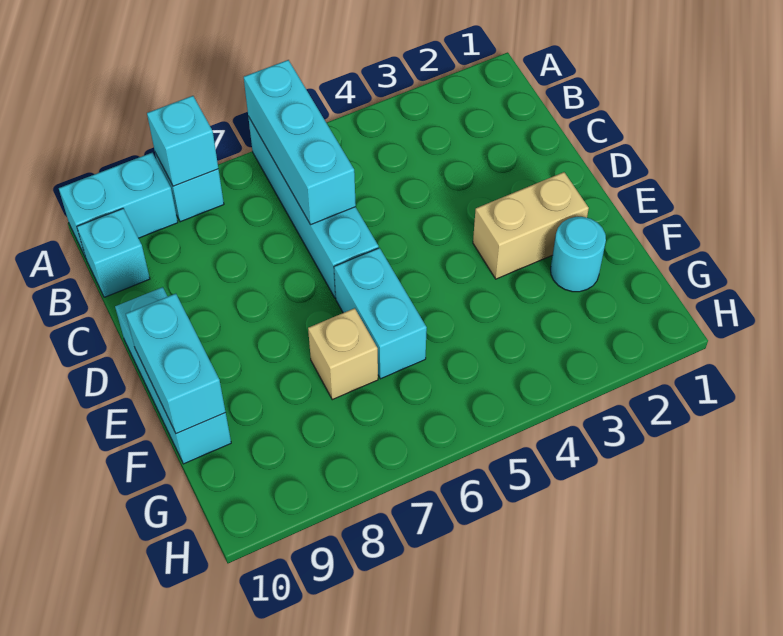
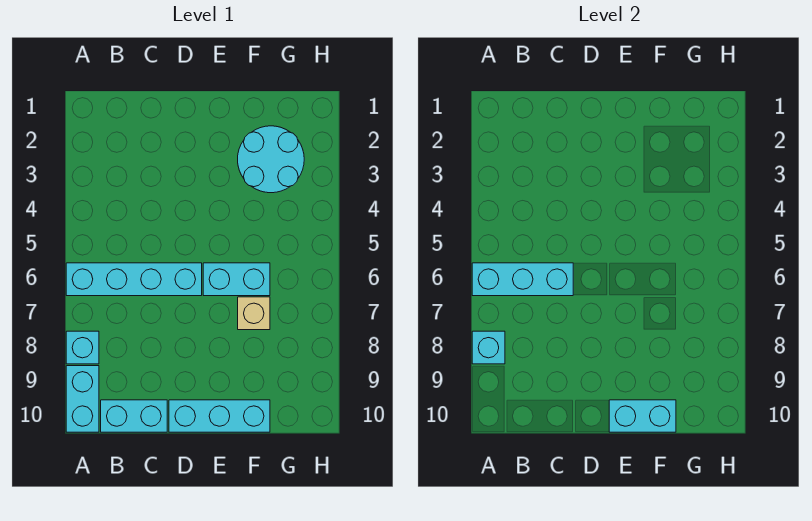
cyan 1x1 brick [77,209,150,297] -> cyan 1x2 brick [101,400,167,432]
tan 1x2 brick [473,172,589,279] -> none
cyan 1x1 round brick [551,217,606,292] -> cyan 2x2 round brick [238,126,304,193]

